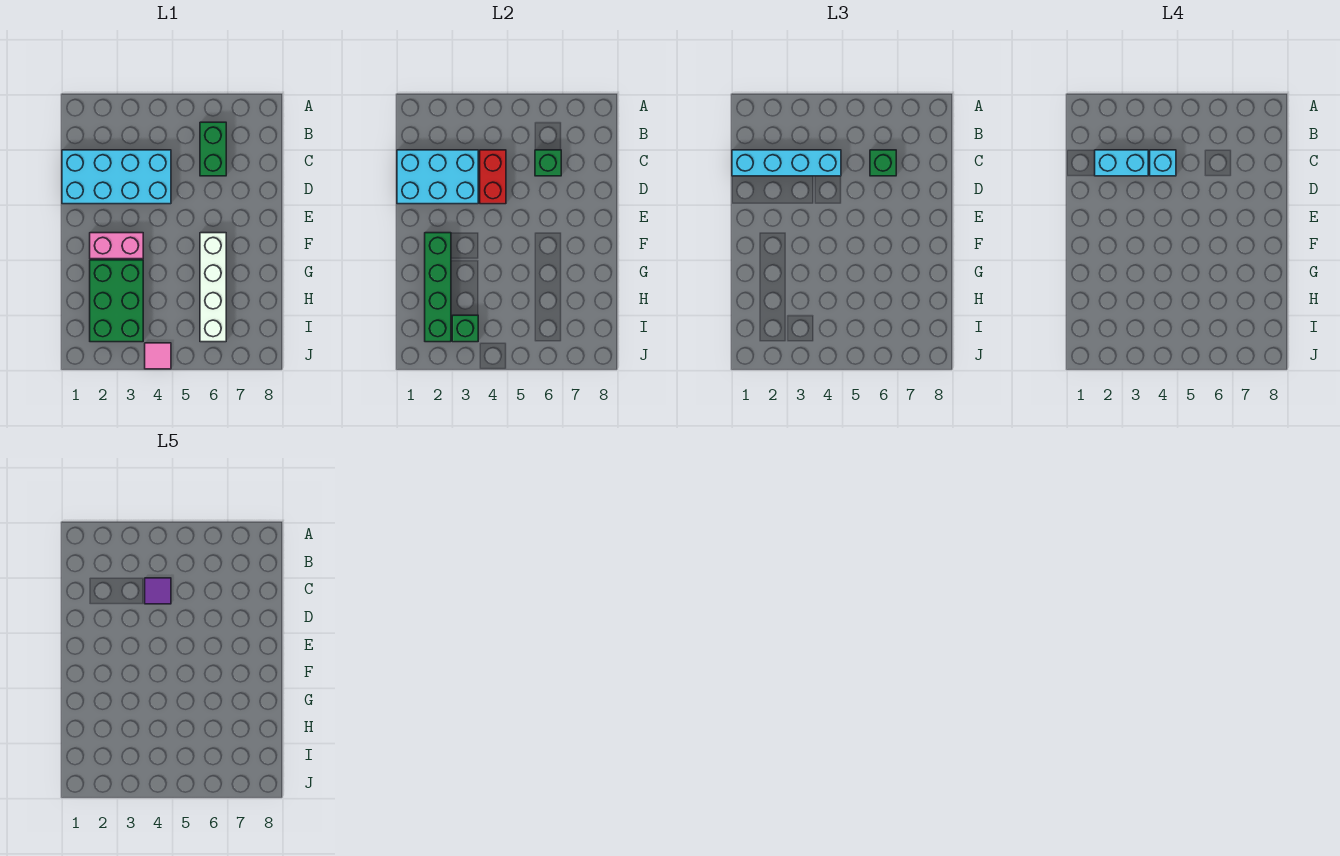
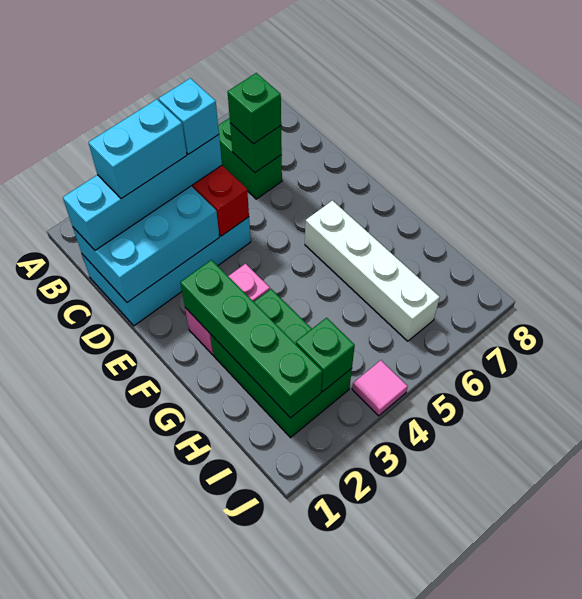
purple 1x1 tile [145,578,171,604] -> none

